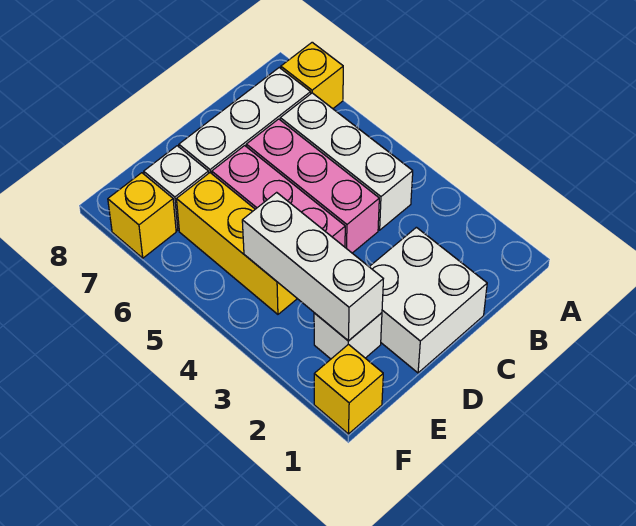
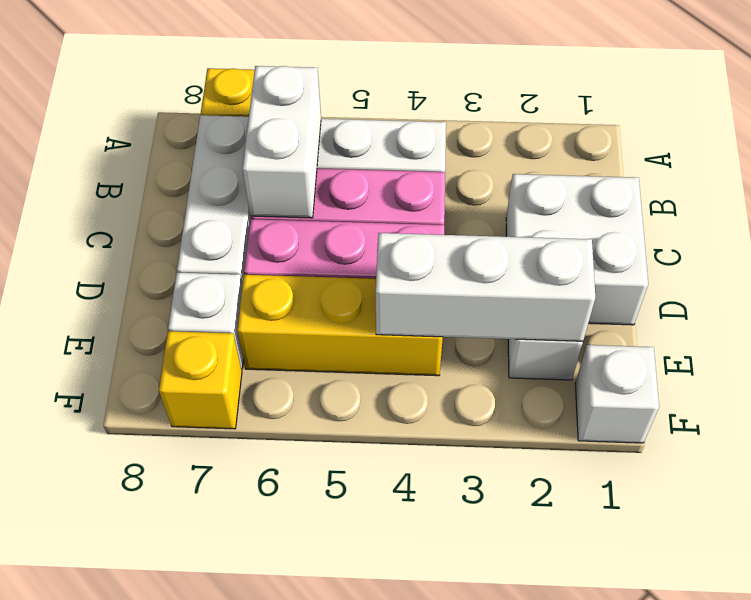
none -> white 1x2 brick [242,66,321,218]
yellow 1x1 brick [314,344,383,434] -> white 1x1 brick [575,345,659,443]

